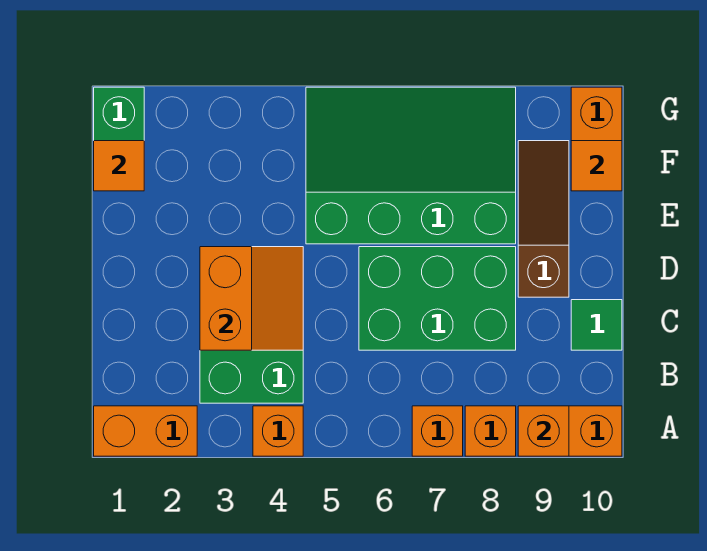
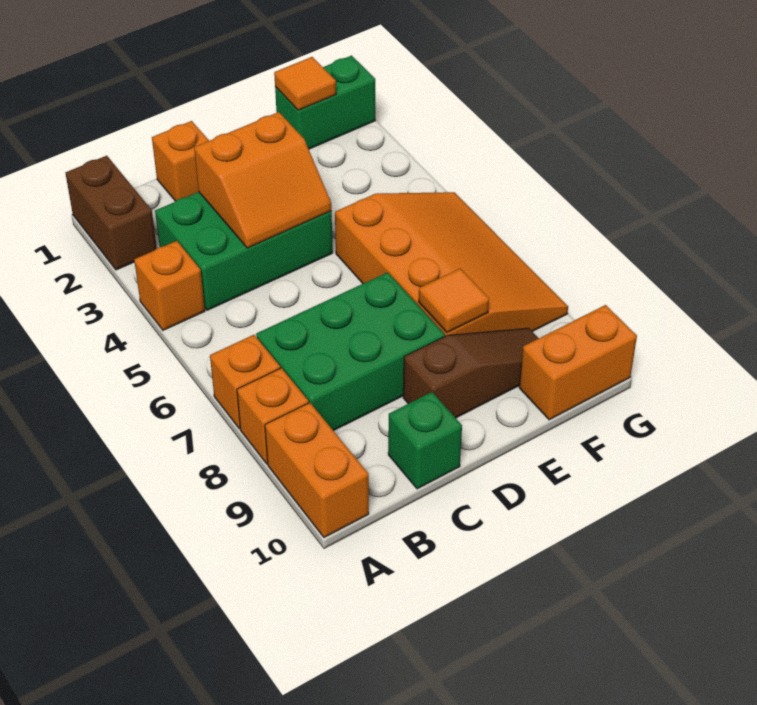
orange 1x2 brick [94,406,197,456] -> brown 1x2 brick [66,156,157,270]
orange 1x1 brick [518,406,569,456] -> orange 1x1 brick moved to [152,121,209,201]
green 2x3 brick [359,247,516,350] -> green 2x3 brick turned to [256,272,445,431]
green 1x1 tile [571,300,622,350] -> green 1x1 brick [388,392,462,489]
green 3x4 slope [306,87,516,244] -> orange 3x4 slope [335,192,568,336]
orange 1x1 tile [571,141,622,191] -> orange 1x1 tile moved to [419,269,489,333]

